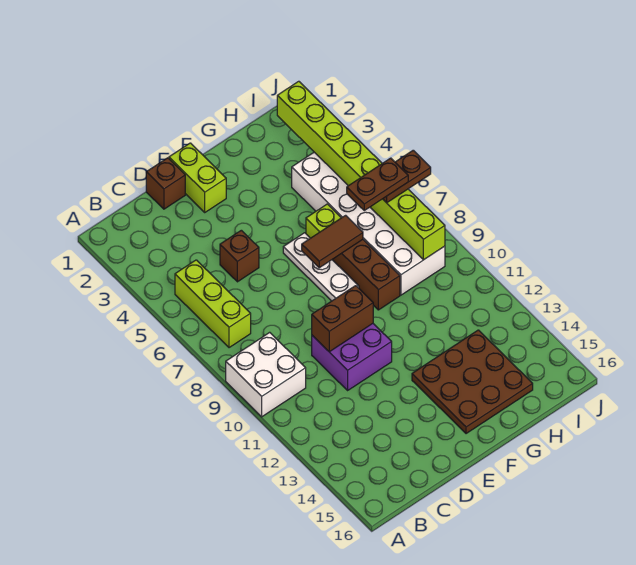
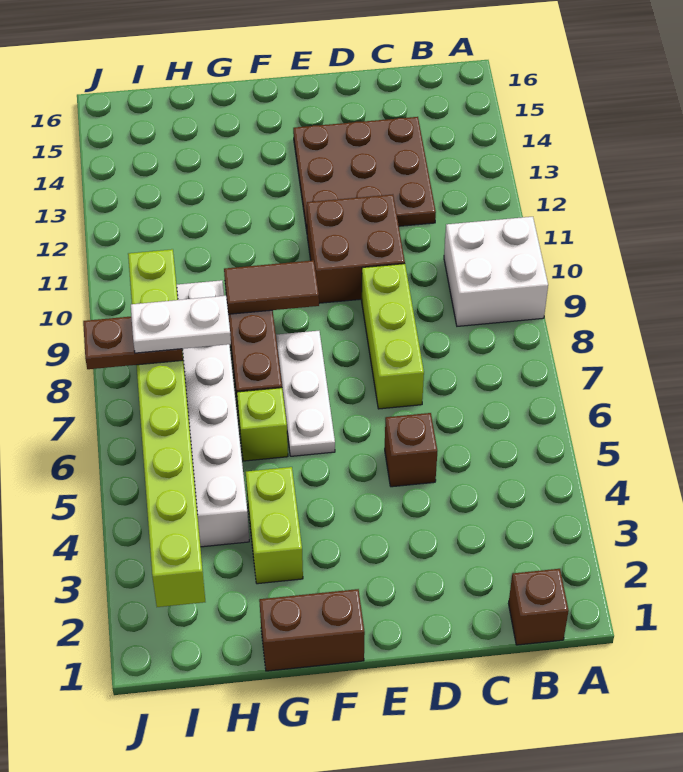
lime 1x3 brick [175,260,251,348] -> lime 1x3 brick moved to [361,264,424,409]
brown 1x1 brick [146,158,185,209] -> brown 1x1 brick moved to [509,569,569,645]
purple 2x2 brick [312,324,392,390] -> brown 2x2 brick [307,194,405,303]
brown 1x2 brick [312,286,373,352] -> brown 1x2 brick moved to [259,589,365,671]
lime 1x2 brick [169,143,226,212] -> lime 1x2 brick moved to [246,467,303,584]
brown 1x2 tile [302,215,363,268] -> brown 1x2 tile moved to [224,260,319,314]
brown 3x3 plate [412,330,533,434] -> brown 3x3 plate moved to [293,117,436,231]
brown 1x2 plate [347,158,408,210] -> white 1x2 plate [131,296,231,353]

